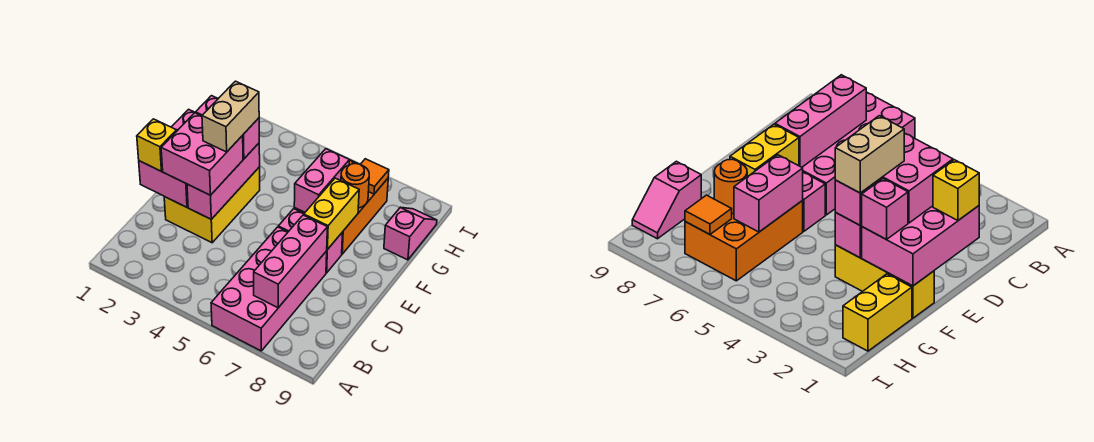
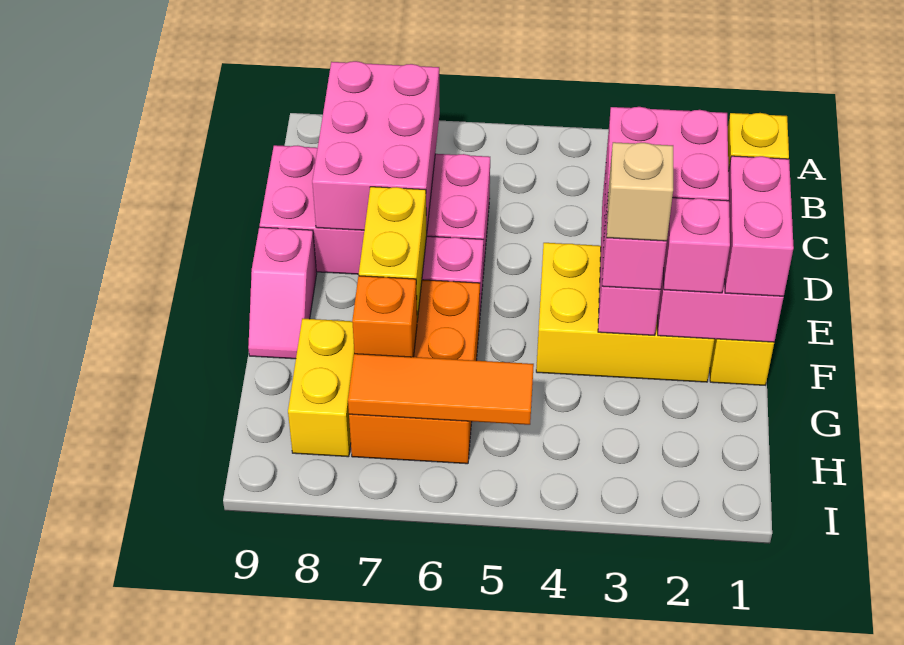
pink 2x4 brick [211,227,327,351] -> pink 2x4 brick turned to [260,145,490,274]
pink 1x3 brick [254,215,327,308] -> pink 2x3 brick [312,61,440,230]
yellow 2x3 brick [164,167,260,243] -> yellow 2x3 brick turned to [536,243,714,382]
tan 1x2 brick [202,81,259,152] -> tan 1x1 brick [607,142,673,241]
pink 1x2 brick [294,149,349,212] -> pink 1x2 brick moved to [725,156,794,296]
yellow 1x2 brick [843,274,912,351] -> yellow 1x2 brick moved to [288,318,354,457]
orange 1x1 round brick [341,163,369,208] -> orange 1x1 brick [352,276,417,357]
pink 1x2 slope [384,207,437,260] -> pink 1x2 slope moved to [248,227,317,359]
orange 1x1 tile [360,159,389,194] -> orange 1x3 tile [348,354,534,425]

